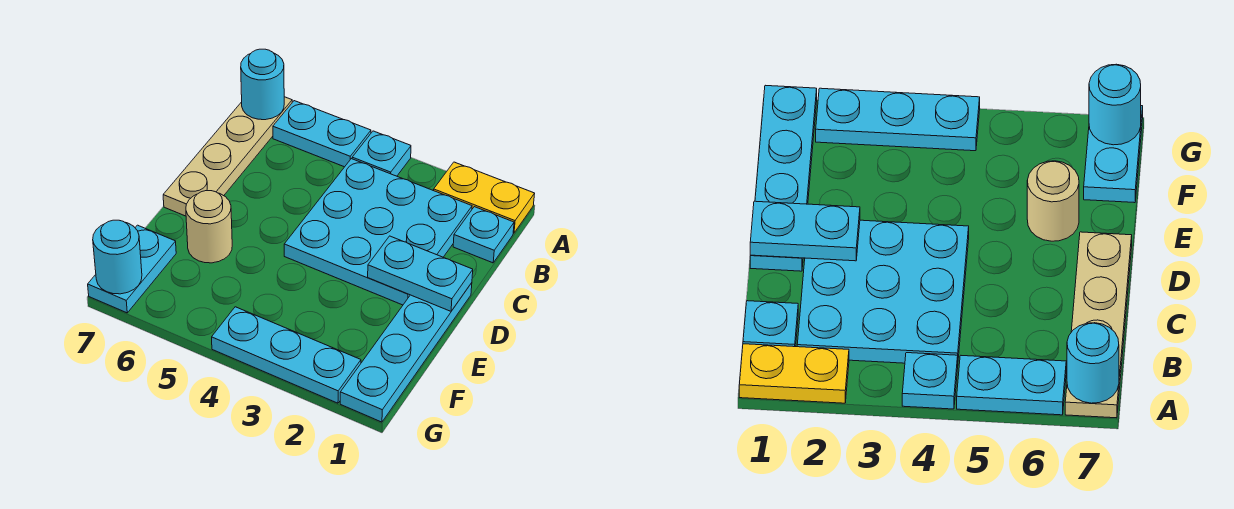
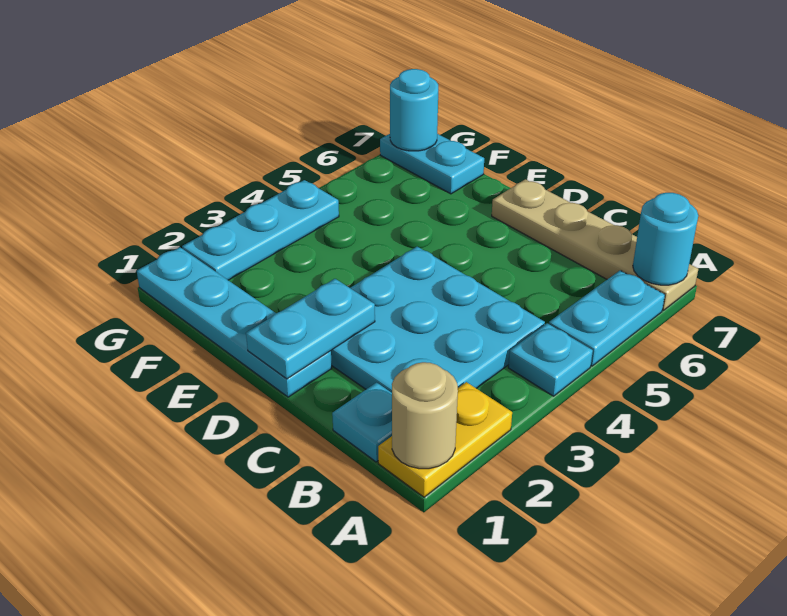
tan 1x1 round brick [186,191,232,263] -> tan 1x1 round brick moved to [392,362,458,469]

